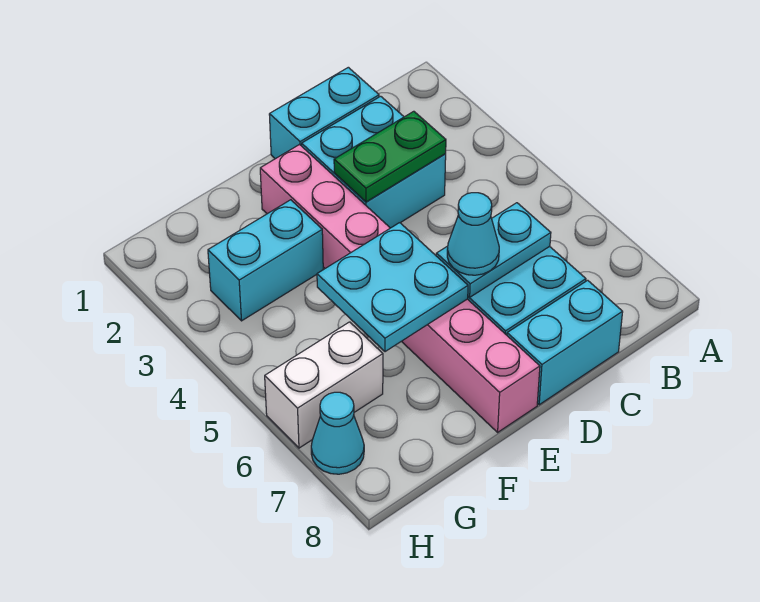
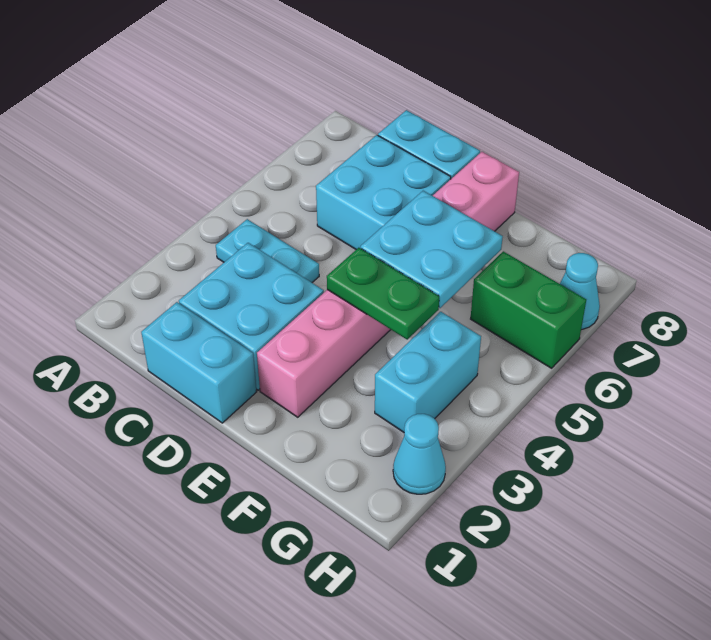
green 1x2 plate [334,111,446,202] -> green 1x2 plate moved to [327,248,439,339]
cyan 1x2 plate [436,203,551,297] -> cyan 1x2 plate moved to [216,219,319,282]
cyan 1x1 cone [447,193,499,275] -> cyan 1x1 cone moved to [393,414,446,494]
cyan 1x2 brick [208,200,323,321] -> cyan 1x2 brick turned to [375,312,481,432]
white 1x2 brick [265,322,383,448] -> green 1x2 brick [471,251,586,368]

